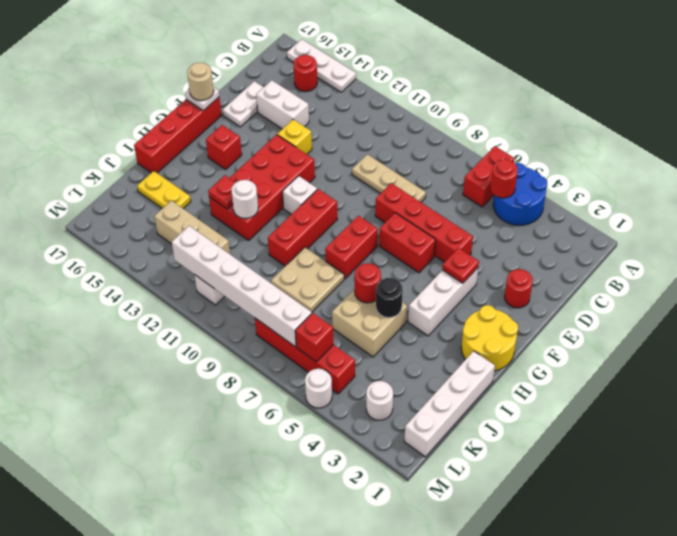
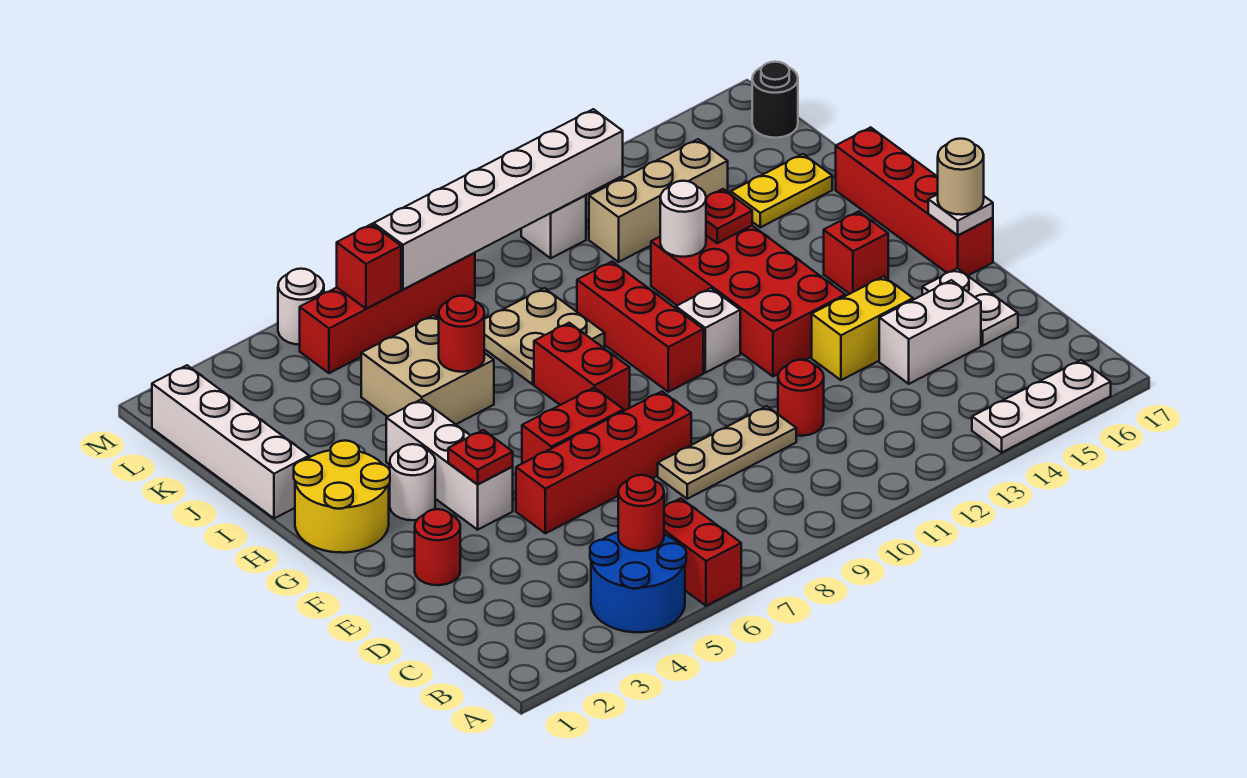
red 1x1 round brick [293,55,317,92] -> red 1x1 round brick moved to [778,360,824,436]
yellow 1x1 brick [277,120,312,154] -> yellow 1x2 brick [812,276,913,380]
black 1x1 round brick [376,278,403,318] -> black 1x1 round brick moved to [752,62,798,138]
white 1x1 round brick [366,381,393,420] -> white 1x1 round brick moved to [390,444,435,520]

